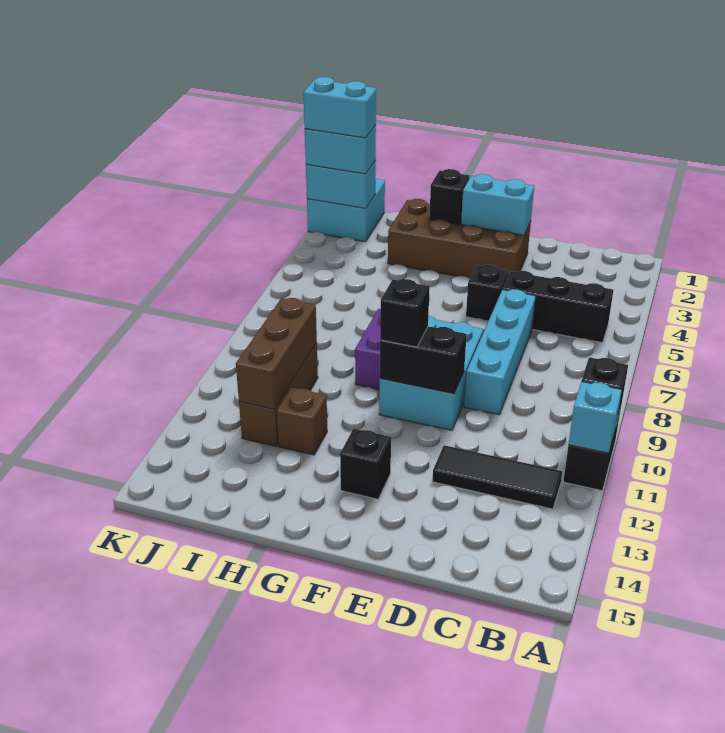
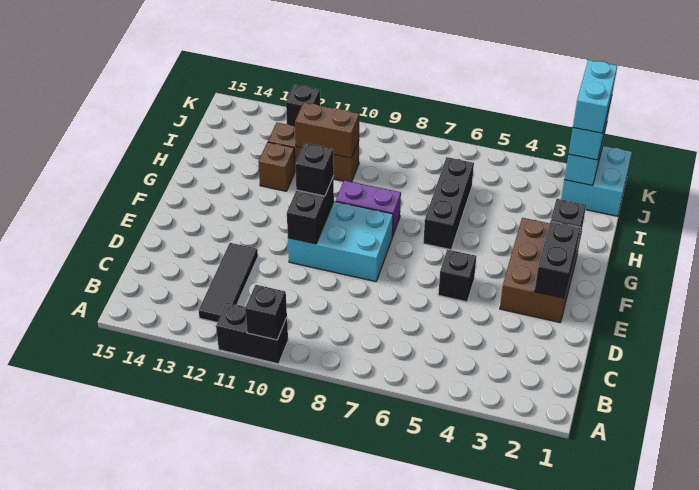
cyan 1x1 brick [569,382,622,453] -> none
black 1x3 brick [503,271,613,343] -> black 1x3 brick moved to [423,157,474,250]
cyan 1x4 brick [464,289,536,415] -> none
brown 2x4 brick [388,199,531,278] -> brown 2x3 brick [500,218,581,322]
cyan 1x2 brick [461,174,534,235] -> black 1x2 brick [534,221,581,299]
black 1x1 brick [340,429,391,499] -> black 1x1 brick moved to [286,85,320,126]
brown 1x3 brick [236,298,317,409] -> brown 1x2 brick [295,103,359,158]

